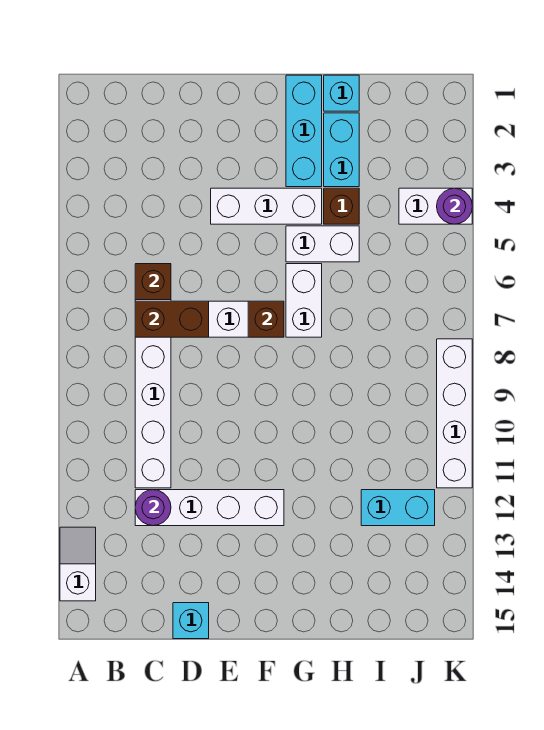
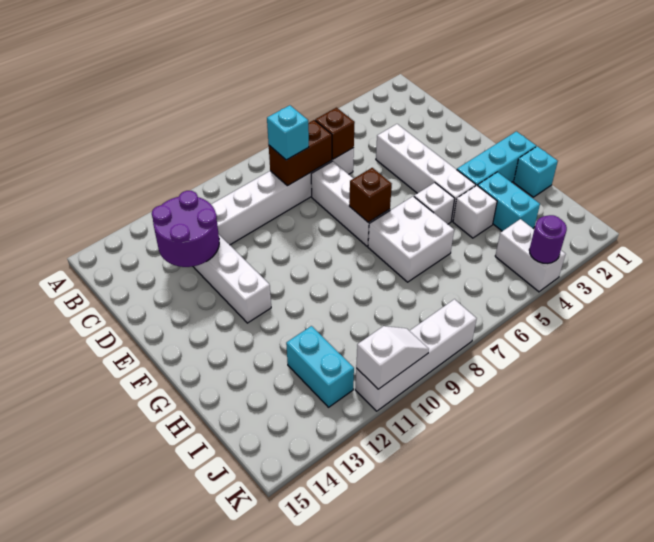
white 1x2 slope [60,527,96,601] -> white 1x2 slope moved to [356,326,429,389]
brown 1x2 brick [135,301,209,337] -> brown 1x2 brick turned to [269,120,332,186]
purple 1x1 round brick [135,490,171,526] -> purple 2x2 round brick [152,191,219,267]
cyan 1x1 brick [173,603,209,639] -> cyan 1x1 brick moved to [267,105,309,160]
white 1x3 brick [211,188,322,224] -> white 1x4 brick [376,124,476,221]
white 1x2 brick [286,226,359,262] -> white 1x1 brick [414,183,455,224]
white 1x2 brick [286,264,322,337] -> white 2x2 brick [368,196,454,282]
cyan 1x2 brick [324,113,359,187] -> cyan 1x2 brick turned to [478,172,540,231]
brown 1x1 brick [324,188,359,224] -> white 1x1 brick [453,185,497,238]

